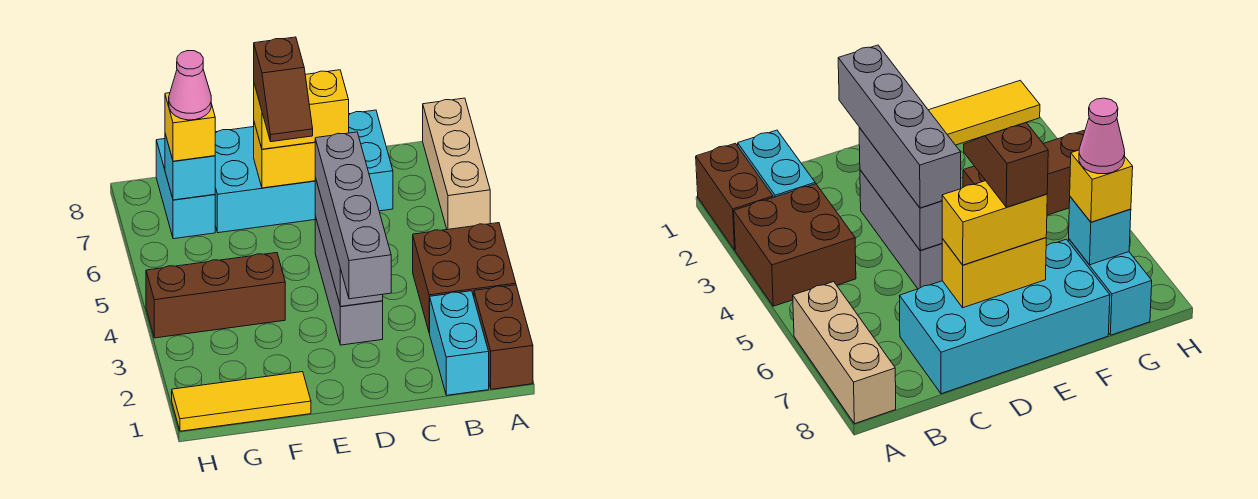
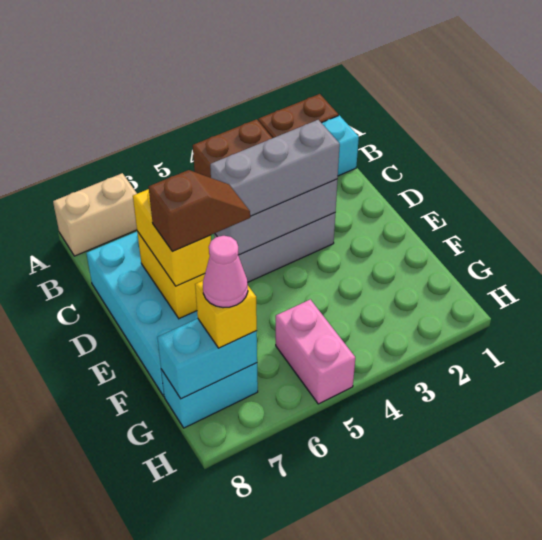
tan 1x3 brick [423,98,490,230] -> tan 1x2 brick [53,173,137,256]
grey 1x4 brick [315,132,391,299] -> grey 1x3 brick [210,120,340,216]
yellow 1x3 tile [172,372,311,431] -> none
brown 1x3 brick [146,253,285,338] -> none
none -> pink 1x2 brick [276,299,355,404]
cyan 1x1 brick [165,134,215,200] -> cyan 1x2 brick [157,319,257,399]

